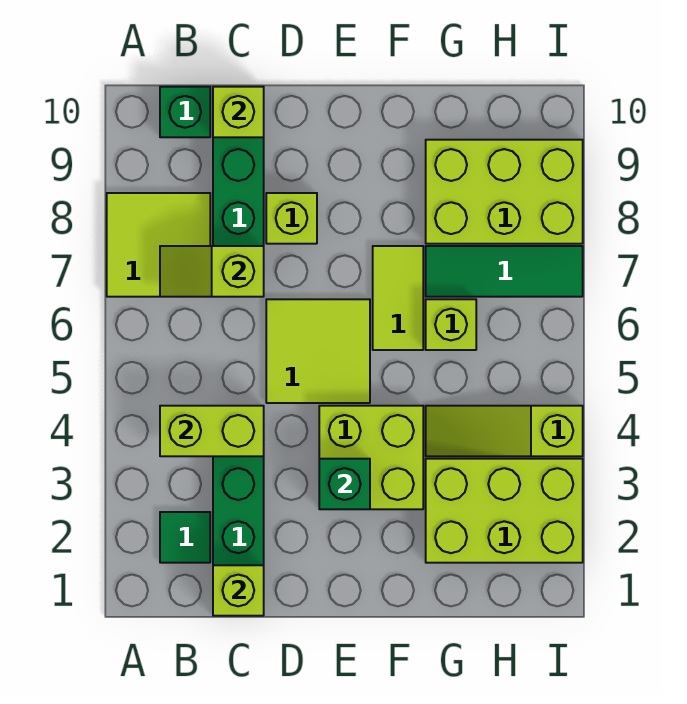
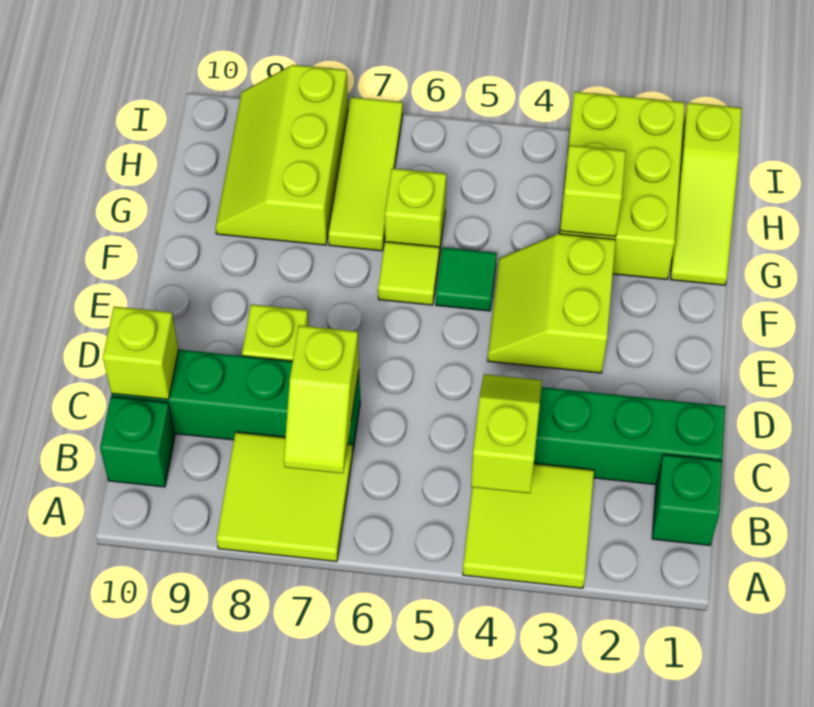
green 1x1 tile [160,512,210,563] -> green 1x1 tile moved to [436,247,497,311]
lime 1x2 brick [160,406,264,456] -> lime 1x2 slope [471,374,542,493]
lime 1x1 brick [213,565,264,616] -> lime 1x1 brick moved to [560,145,626,237]
lime 2x2 tile [266,299,370,403] -> lime 2x2 tile moved to [463,464,594,588]
lime 2x2 brick [319,406,423,509] -> lime 2x2 slope [488,233,616,373]
green 1x1 brick [319,459,370,509] -> green 1x1 brick moved to [652,454,722,545]
lime 1x2 tile [373,246,423,350] -> lime 1x1 tile [378,242,439,305]
lime 1x3 slope [426,406,583,456] -> lime 1x3 slope moved to [670,103,742,285]
green 1x3 tile [426,246,583,297] -> lime 1x3 tile [328,97,403,251]
lime 2x3 brick [426,140,583,244] -> lime 2x3 slope [216,65,348,245]

